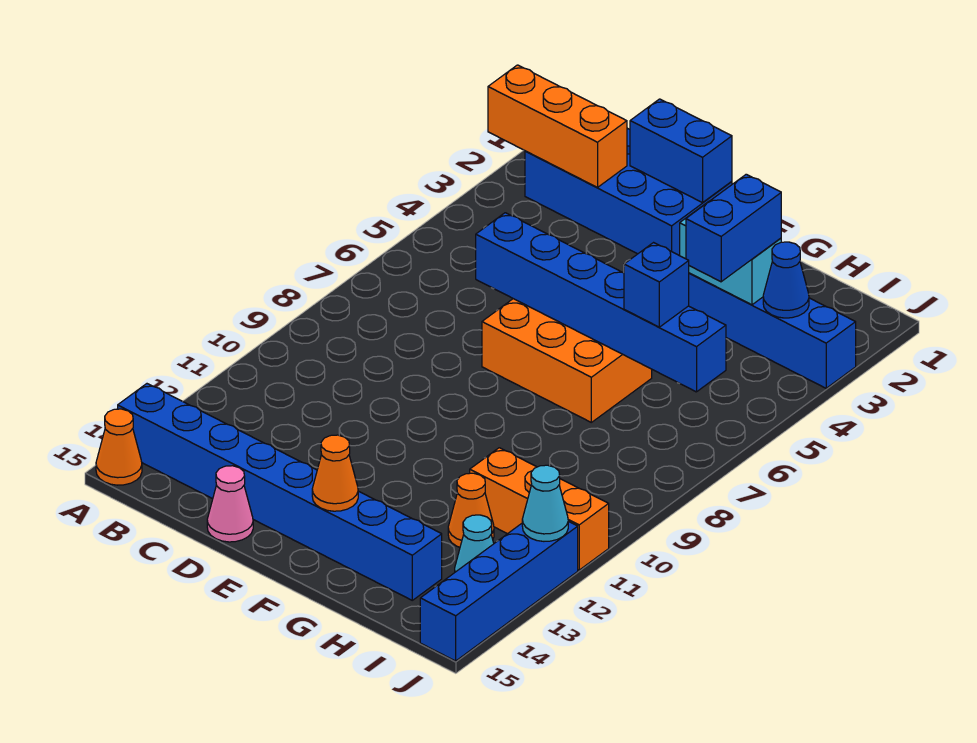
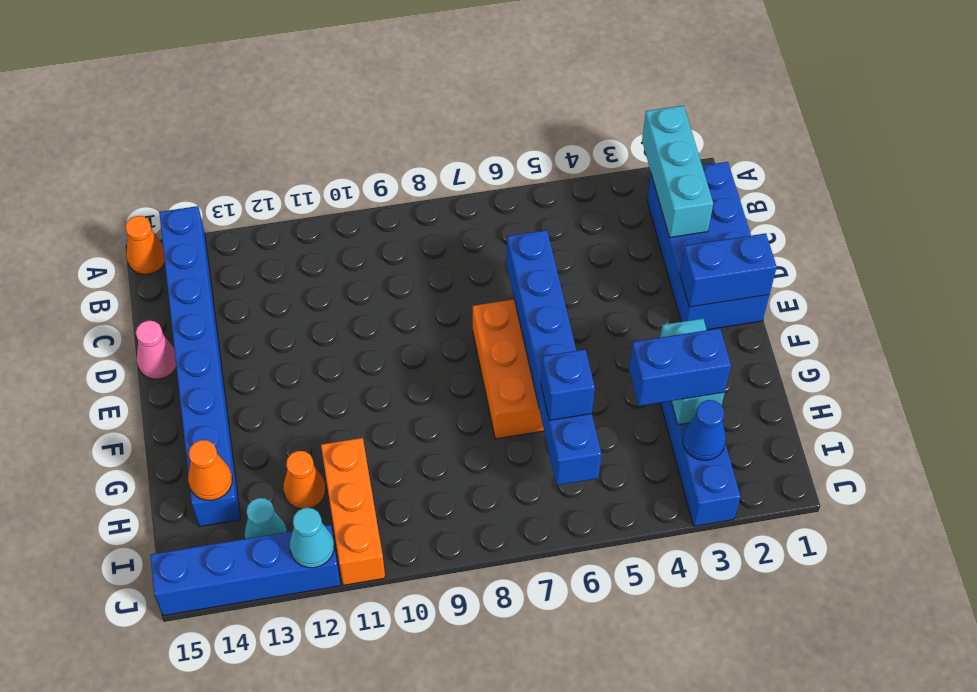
orange 1x3 brick [488,65,627,187] -> cyan 1x3 brick [642,106,713,237]
blue 1x2 brick [630,99,732,203] -> blue 1x2 brick turned to [680,233,777,307]
orange 1x1 cone [312,435,358,511] -> orange 1x1 cone moved to [188,440,232,500]

